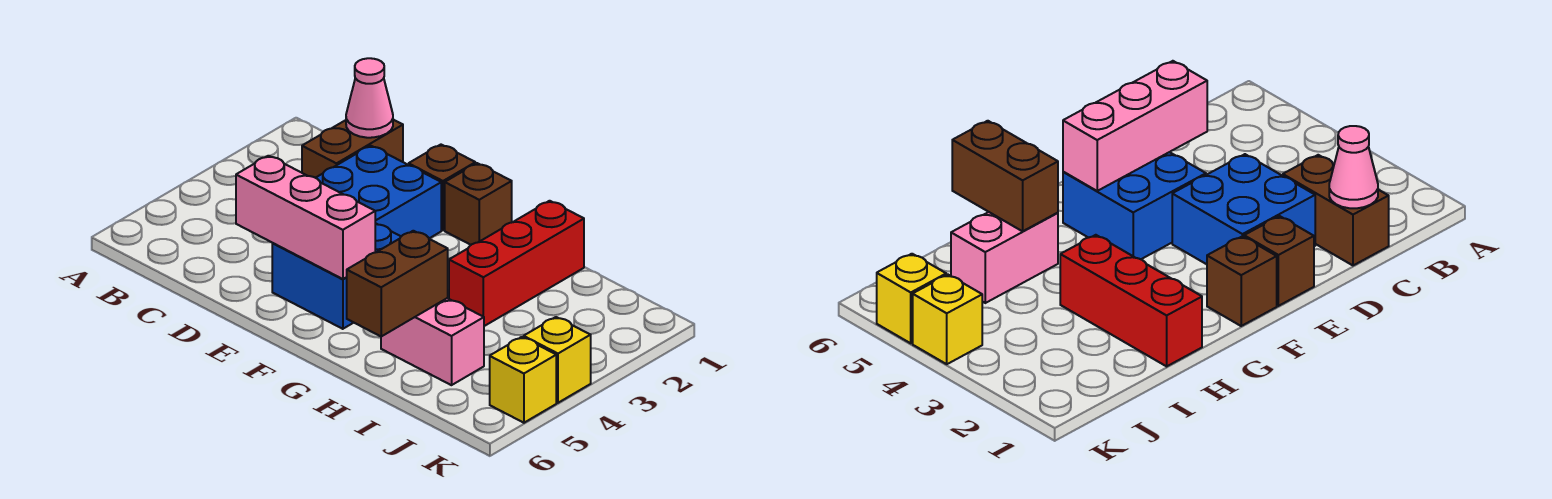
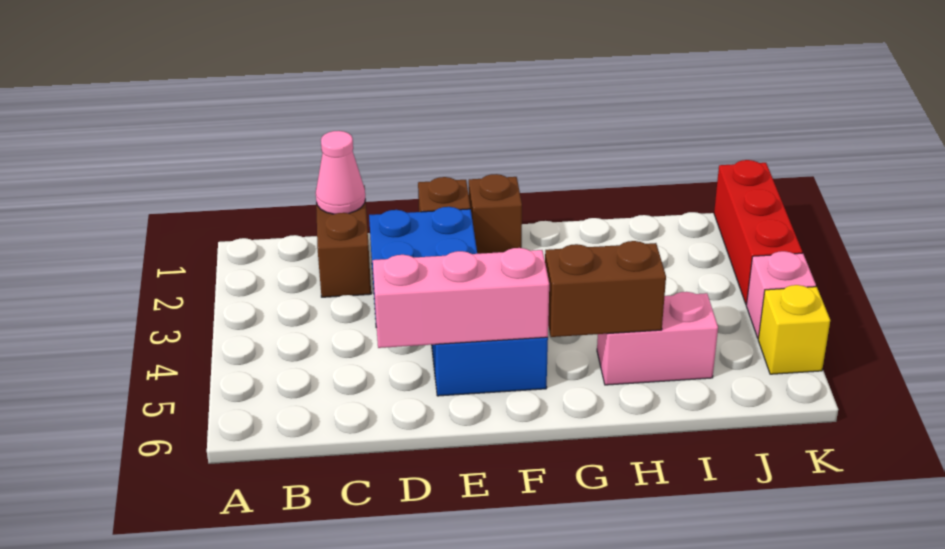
red 1x3 brick [449,201,584,326] -> red 1x3 brick moved to [714,160,802,305]
brown 1x2 brick [347,231,448,336] -> brown 1x2 brick turned to [545,241,666,337]
yellow 1x1 brick [524,317,591,403] -> pink 1x1 brick [746,251,816,338]

